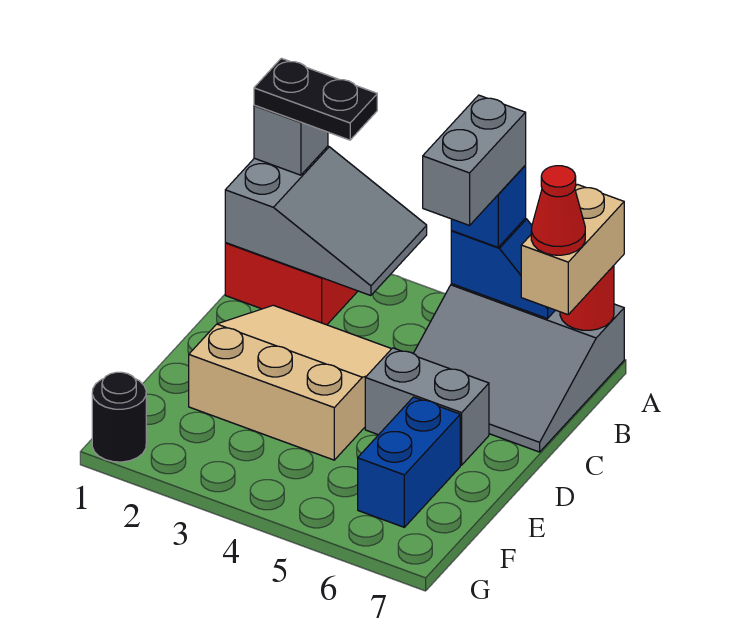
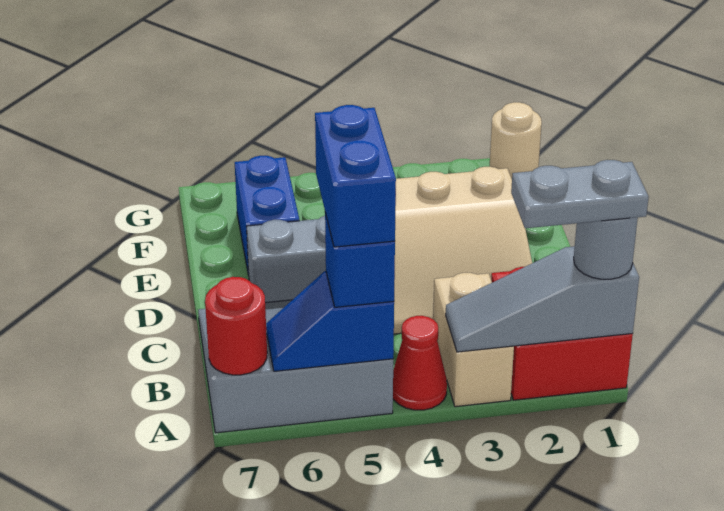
grey 2x3 slope [225,146,427,296] -> grey 1x3 slope [446,246,639,352]
grey 1x1 brick [254,105,328,175] -> grey 1x1 round brick [574,217,638,279]
black 1x2 plate [254,58,377,140] -> grey 1x2 plate [511,160,649,228]
grey 1x2 brick [423,95,526,225] -> blue 1x2 brick [315,105,396,247]
tan 1x2 brick [521,184,624,315] -> tan 1x2 brick moved to [433,273,514,407]
red 1x1 cone [531,166,585,255] -> red 1x1 cone moved to [393,316,447,410]
black 1x1 round brick [92,372,146,462] -> tan 1x1 round brick [490,102,542,179]

